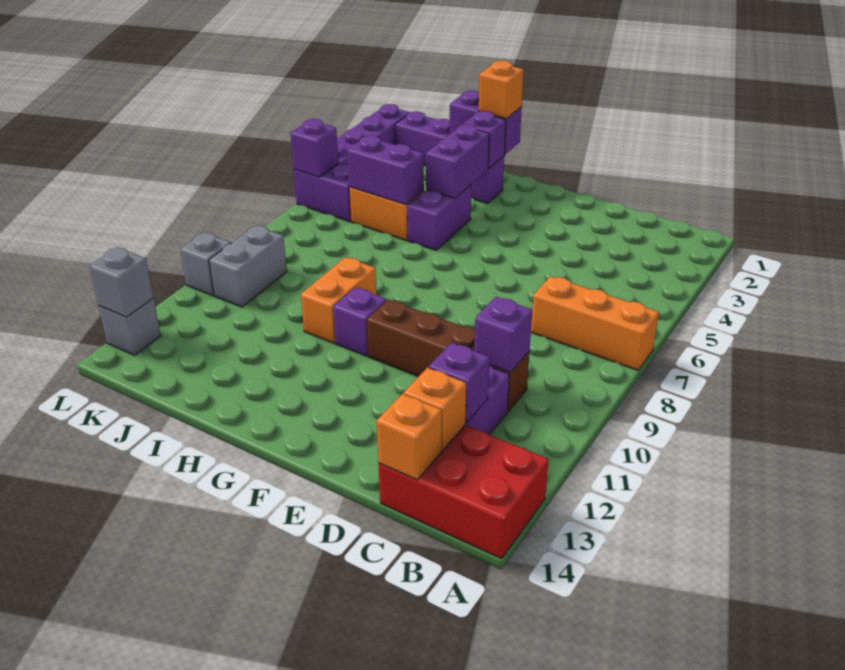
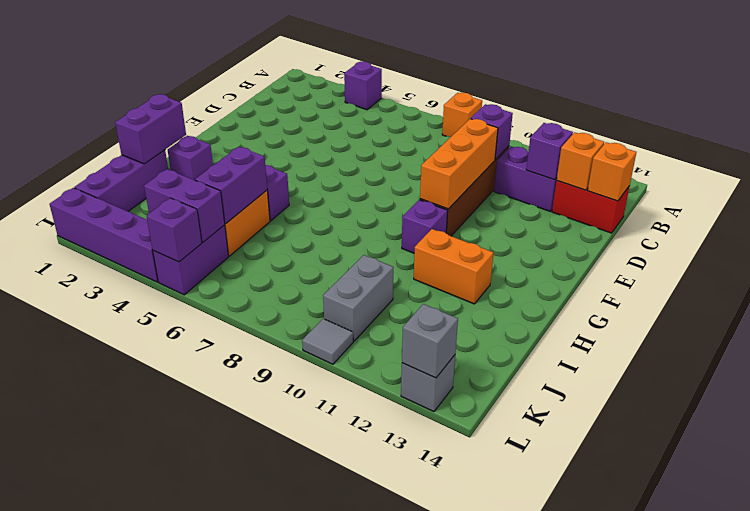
orange 1x3 brick [531,276,659,370] -> orange 1x3 brick moved to [420,119,498,209]
red 2x3 brick [379,425,549,559] -> red 1x2 brick [552,181,630,233]
orange 1x1 brick [479,61,524,118] -> orange 1x1 brick moved to [442,93,482,137]
purple 1x1 brick [462,111,506,169] -> purple 1x1 brick moved to [344,61,382,110]
purple 1x2 brick [426,124,489,198] -> purple 1x2 brick moved to [144,169,225,242]
orange 1x2 brick [301,257,377,343] -> orange 1x2 brick moved to [414,229,493,304]
grey 1x2 brick [209,226,287,307] -> grey 1x2 brick turned to [323,255,393,341]
grey 1x1 brick [180,232,231,296] -> grey 1x1 tile [302,319,353,364]

